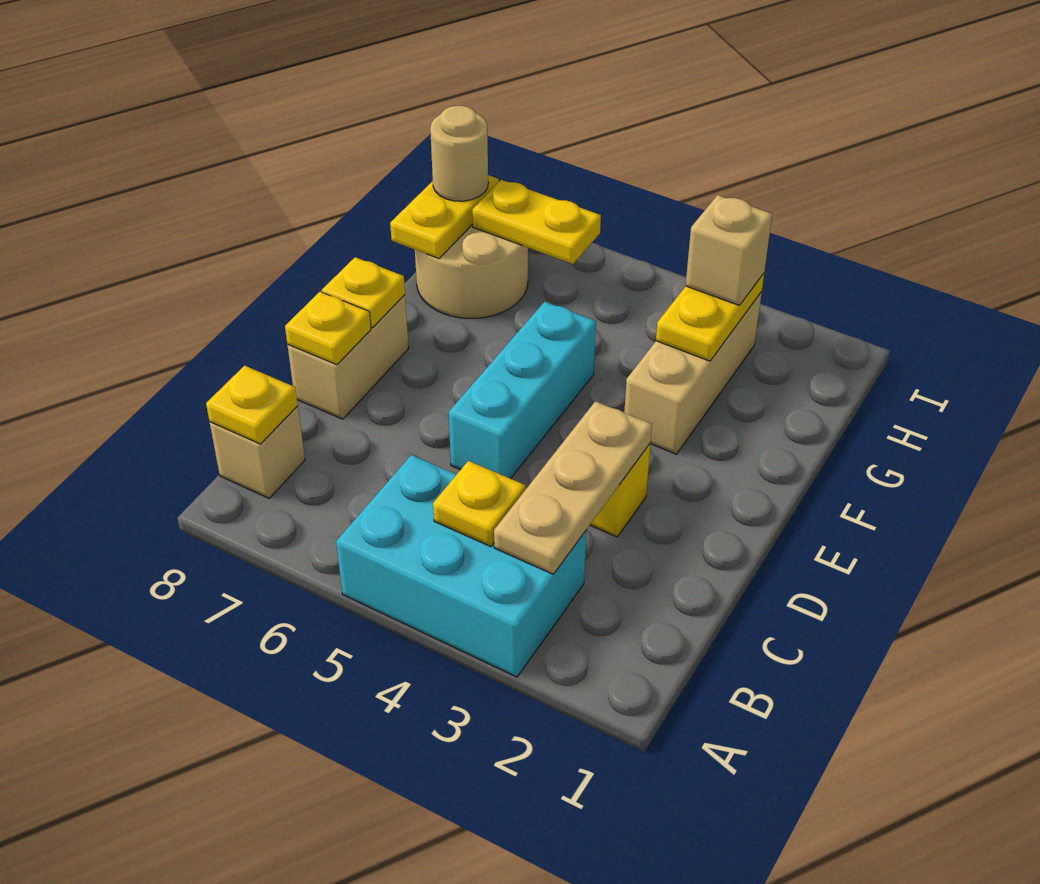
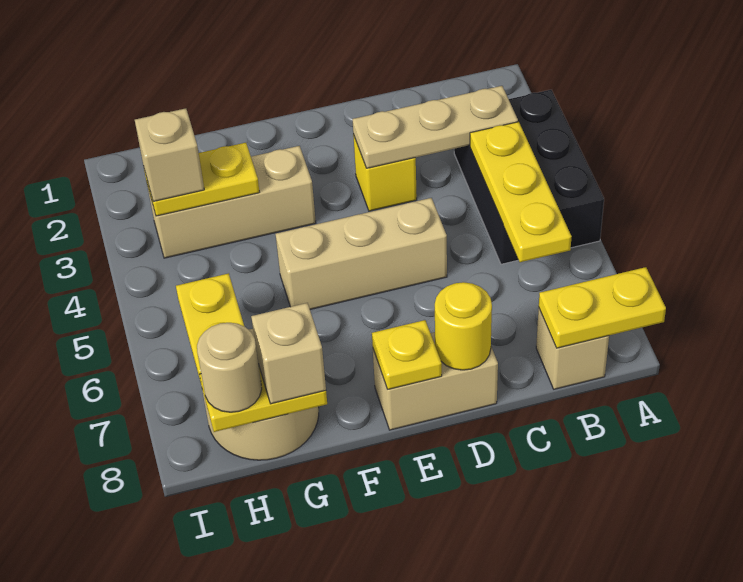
cyan 2x3 brick [336,455,586,677] -> black 2x3 brick [454,90,604,264]
yellow 1x1 plate [433,461,525,546] -> yellow 1x3 plate [470,122,572,262]
yellow 1x1 plate [206,366,298,444] -> yellow 1x2 plate [539,267,666,348]
cyan 1x3 brick [449,302,596,479] -> tan 1x3 brick [276,198,447,309]
yellow 1x1 plate [285,292,371,365] -> yellow 1x1 round brick [435,282,492,370]
none -> tan 1x1 brick [251,303,326,404]

